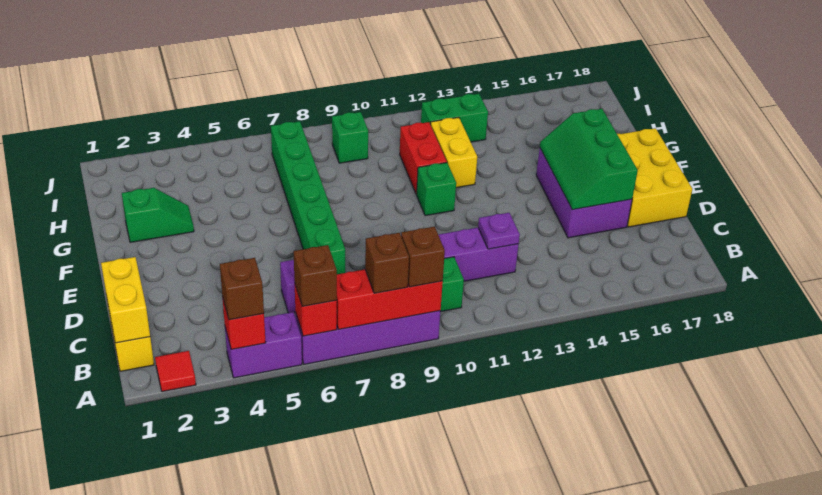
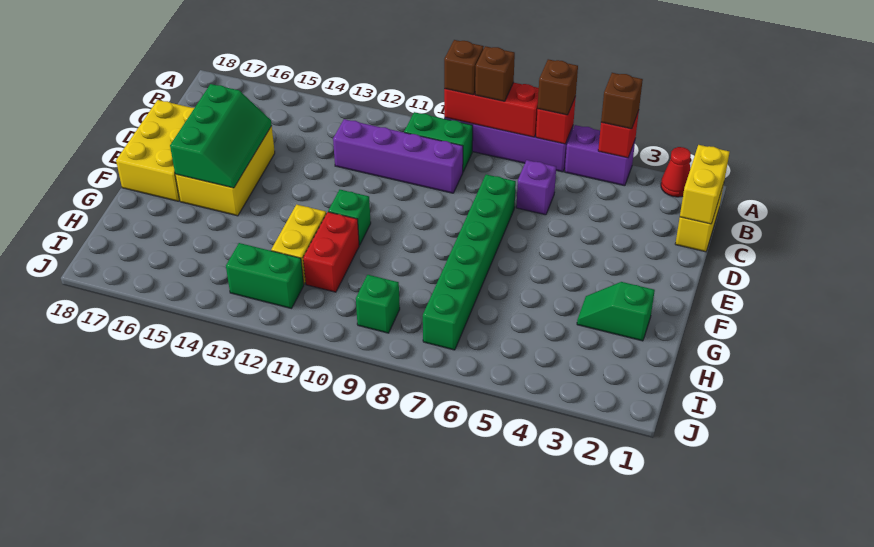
red 1x1 tile [155,351,196,392] -> red 1x1 cone [661,147,691,197]
purple 1x1 plate [478,213,520,249] -> none
purple 2x3 brick [536,149,632,238] -> yellow 2x3 brick [175,126,275,216]

